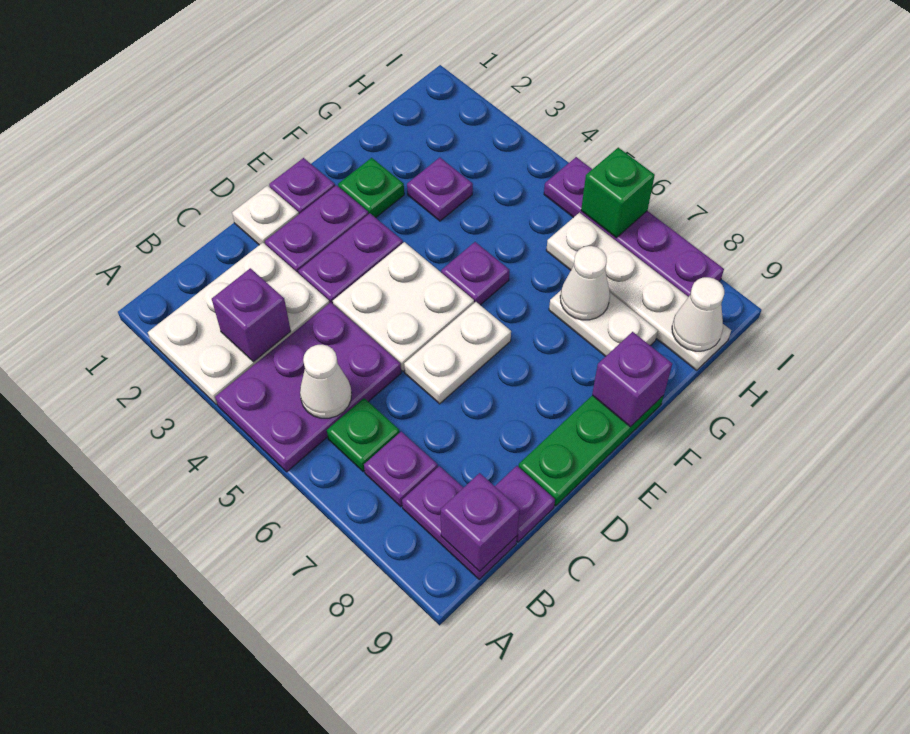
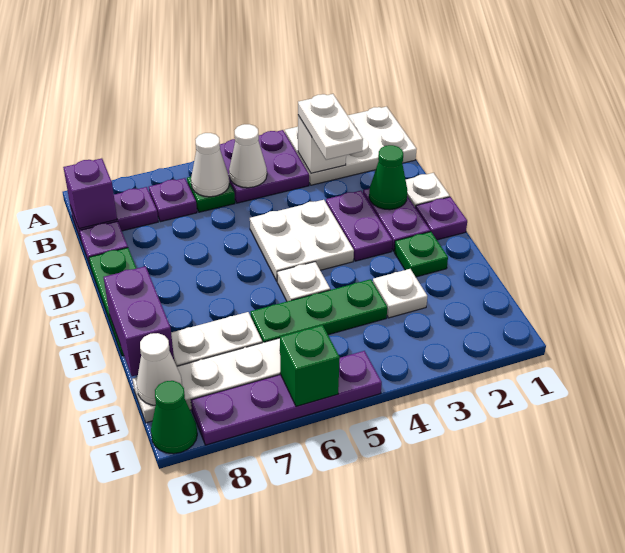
white 2x3 plate [148,243,329,405] -> white 2x3 plate turned to [285,107,417,185]
purple 2x3 plate [215,302,401,472] -> purple 2x2 plate [220,130,309,203]
purple 1x1 brick [212,268,291,362] -> white 1x1 brick [298,115,346,173]
none -> green 1x1 cone [369,145,407,210]
white 1x2 plate [404,302,511,404] -> white 1x2 plate moved to [298,94,363,160]
purple 1x1 plate [441,242,509,305] -> white 1x1 plate [277,262,330,301]
purple 1x1 brick [592,332,672,427] -> purple 1x2 brick [103,266,174,376]
purple 1x1 plate [407,158,473,221] -> white 1x1 plate [373,269,427,318]
none -> green 1x3 plate [251,279,387,343]
white 1x1 cone [560,246,610,320] -> white 1x1 cone moved to [191,133,229,197]
none -> green 1x1 cone [151,381,197,454]

